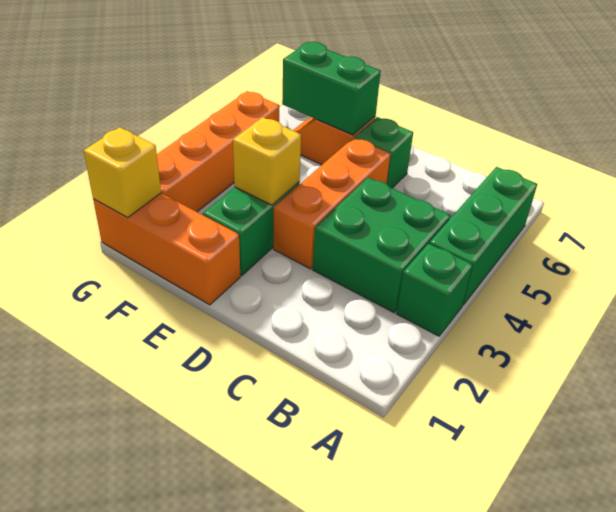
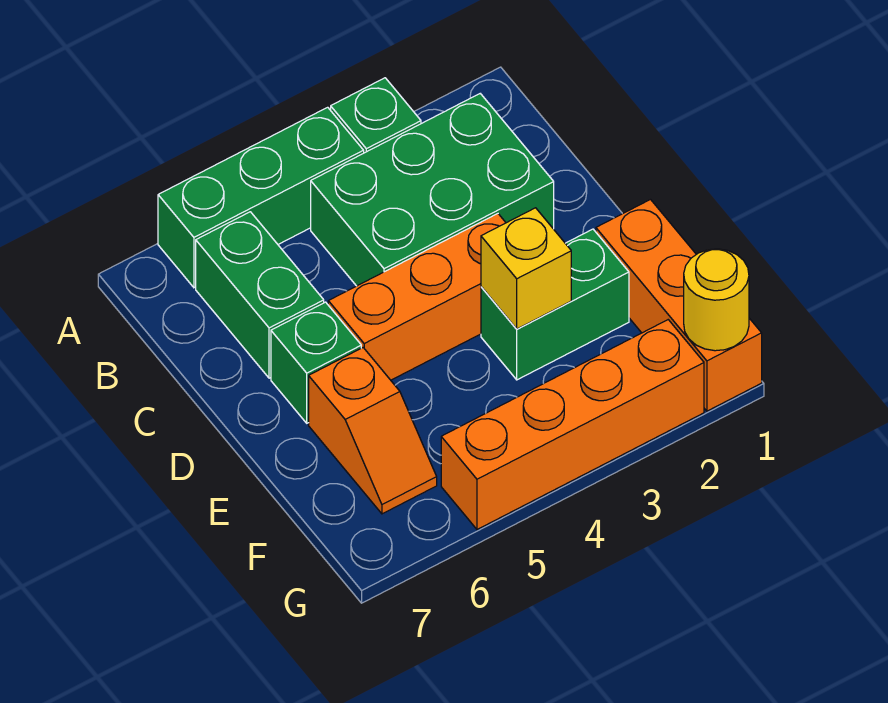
green 2x2 brick [313,177,451,313] -> green 2x3 brick [311,94,554,286]
green 1x2 brick [282,42,381,135] -> green 1x2 brick moved to [196,212,324,378]
yellow 1x1 brick [84,127,161,218] -> yellow 1x1 round brick [684,249,749,351]

